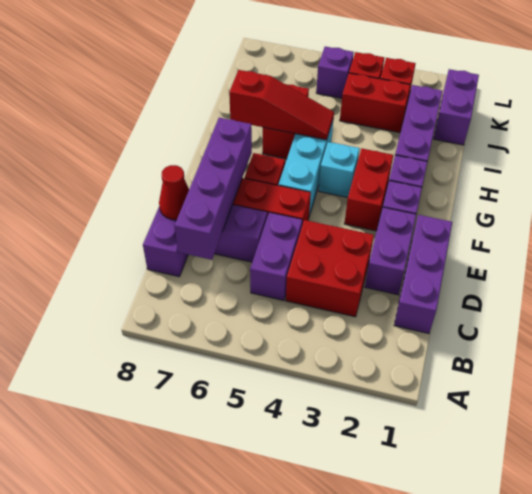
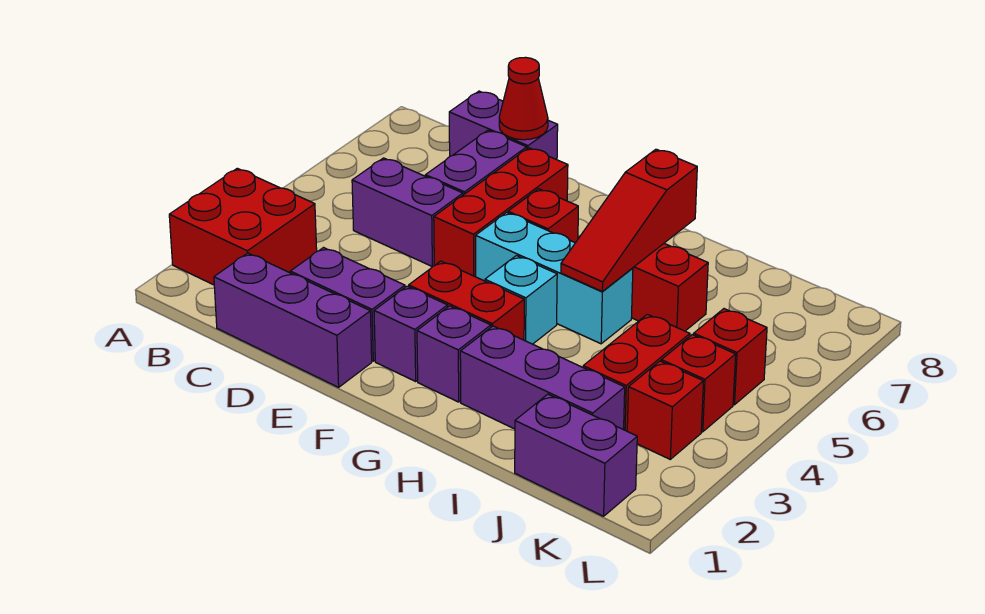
red 2x2 brick [286,220,374,317] -> red 2x2 brick moved to [169,168,317,285]
purple 1x4 brick [175,118,252,260] -> none
purple 1x1 brick [316,47,354,98] -> red 1x1 brick [694,309,767,405]

